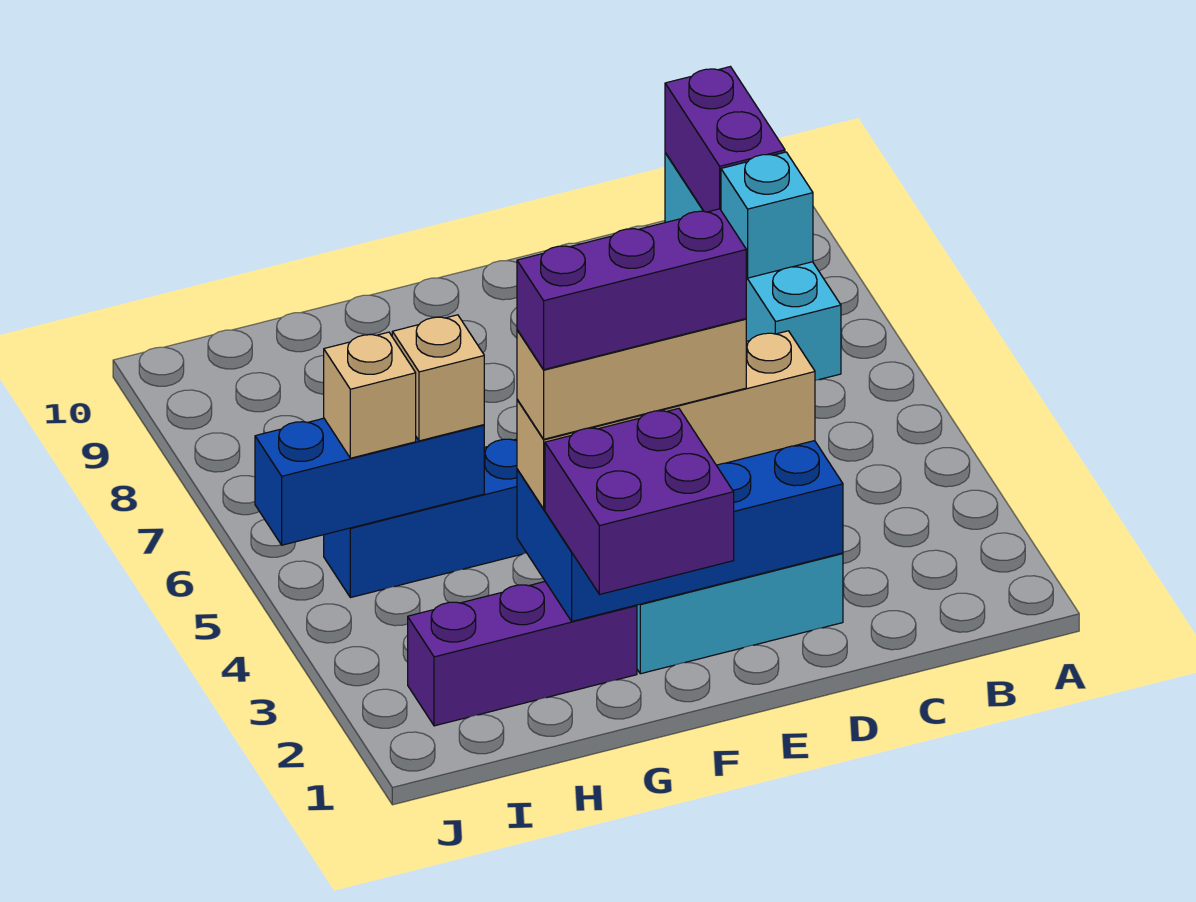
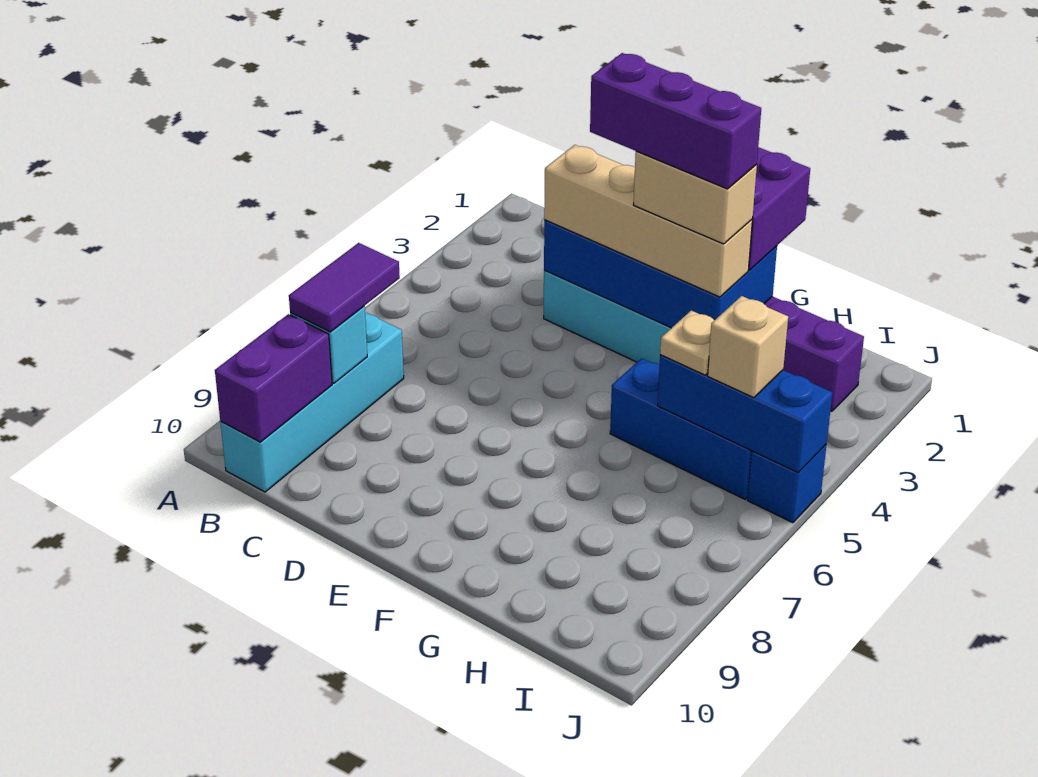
none -> purple 1x2 tile [289,243,400,332]
tan 1x3 brick [517,319,746,439] -> tan 1x2 brick [634,151,757,244]
tan 1x1 brick [392,315,484,441] -> tan 1x1 plate [660,310,714,375]
none -> blue 1x1 brick [748,444,827,523]

